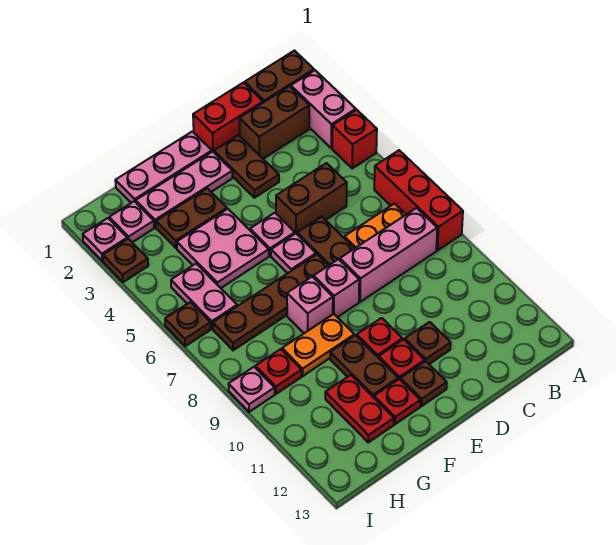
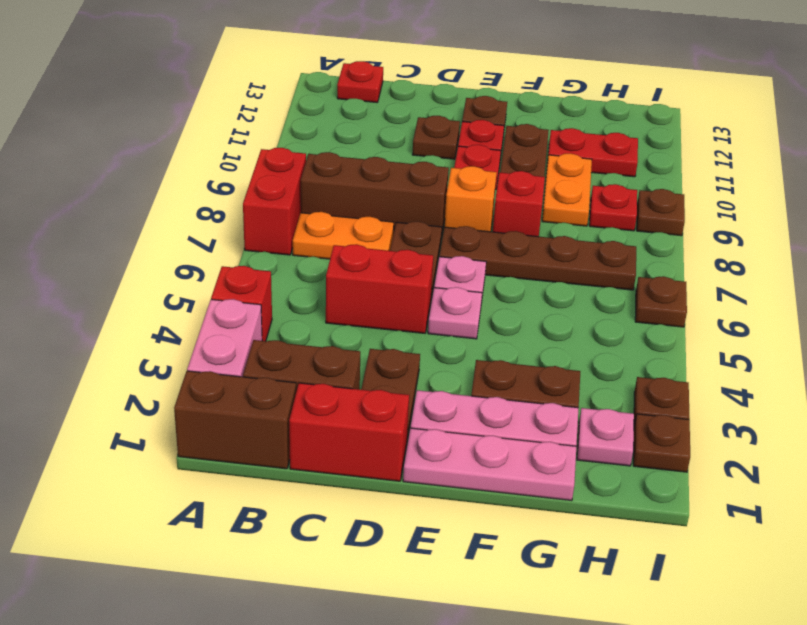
red 1x3 brick [374,150,463,251] -> red 1x2 brick [243,148,306,255]
pink 1x3 brick [340,208,437,302] -> brown 1x3 brick [301,152,449,238]
brown 1x2 brick [276,163,347,234] -> red 1x2 brick [326,244,433,333]
pink 1x1 brick [314,259,359,317] -> orange 1x1 brick [444,166,497,232]
pink 2x2 plate [177,209,269,288] -> none
pink 1x1 brick [287,277,333,333] -> red 1x1 brick [493,171,545,237]
orange 1x2 plate [282,314,354,376] -> orange 1x2 plate turned to [542,153,592,226]
red 1x1 plate [374,379,420,424] -> red 1x1 plate moved to [337,61,383,102]
red 1x2 plate [325,375,394,442] -> red 1x2 plate turned to [548,128,638,177]
pink 1x2 plate [171,264,237,329] -> none
pink 1x1 plate [83,218,127,261] -> brown 1x1 plate [633,414,690,472]
pink 1x1 plate [229,367,275,412] -> brown 1x1 plate [637,189,685,236]

